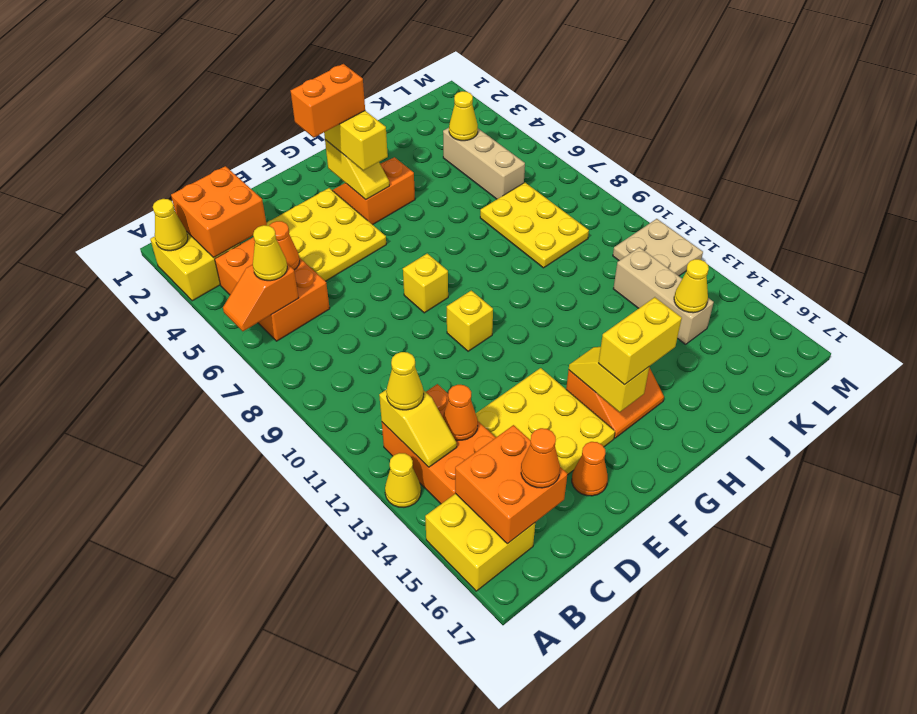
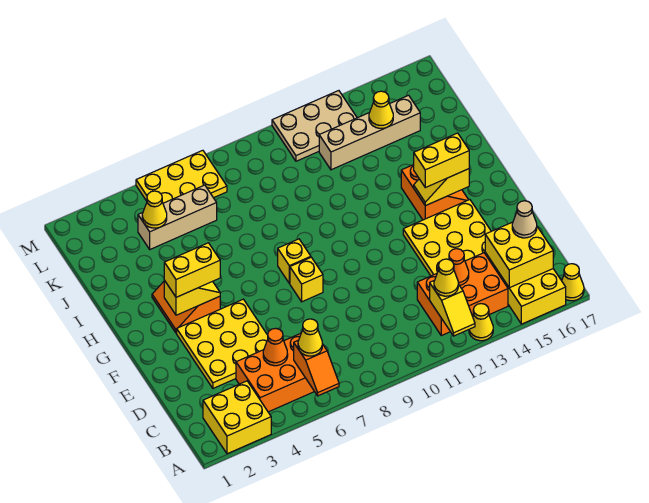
yellow 1x1 cone [153,199,188,251] -> yellow 1x1 cone moved to [562,264,584,301]
orange 2x2 brick [171,166,267,258] -> none
yellow 1x2 slope [379,389,457,467] -> yellow 1x2 slope turned to [430,281,475,336]
orange 2x2 brick [455,425,567,544] -> yellow 2x2 brick [485,222,553,288]
orange 1x1 cone [521,428,560,488] -> tan 1x1 cone [512,201,537,238]
orange 1x1 cone [572,442,608,496] -> none
orange 1x2 brick [291,64,365,138] -> none
yellow 1x1 brick [447,290,493,351] -> yellow 1x1 brick moved to [278,239,311,283]
yellow 1x2 brick [599,297,682,385] -> yellow 1x2 brick turned to [414,133,469,188]
yellow 2x3 plate [480,183,589,268] -> yellow 2x3 plate moved to [136,150,227,203]
tan 1x3 brick [613,247,714,344] -> tan 1x4 brick [319,95,420,170]
tan 2x2 plate [613,219,703,276] -> tan 2x3 plate [272,91,357,161]

